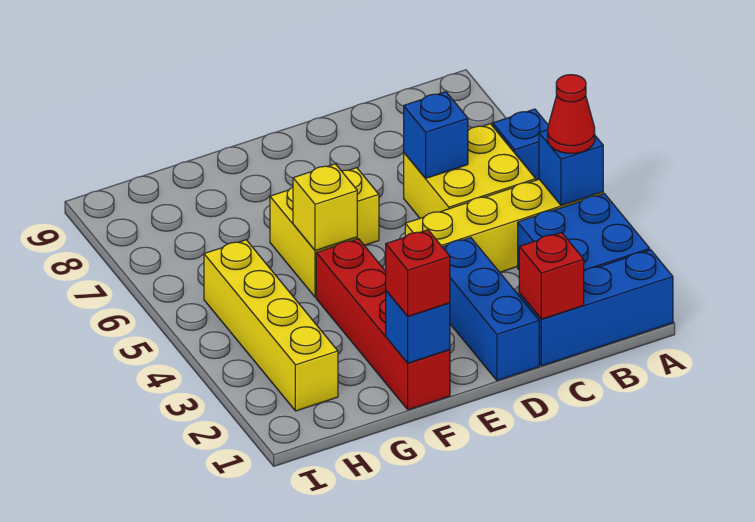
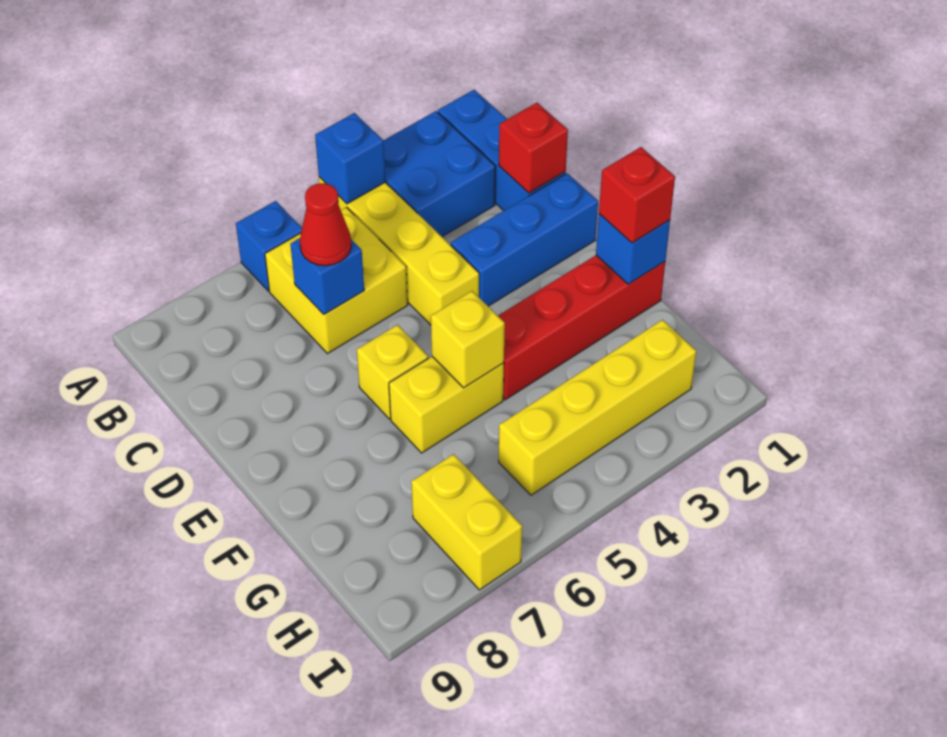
red 1x1 cone [548,75,595,153] -> red 1x1 cone moved to [300,183,351,266]
none -> yellow 1x2 brick [411,454,522,590]

